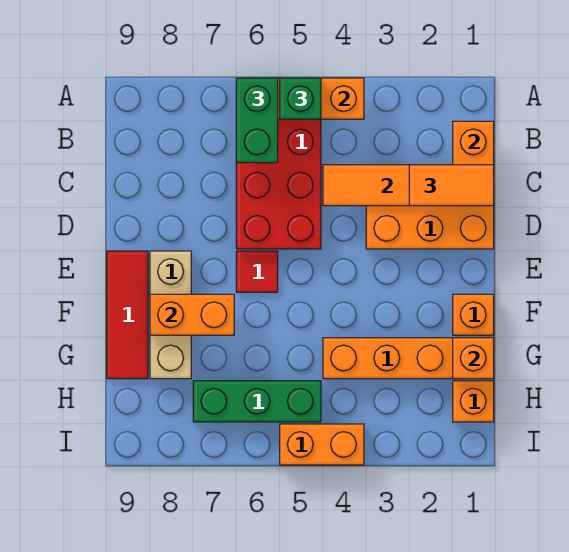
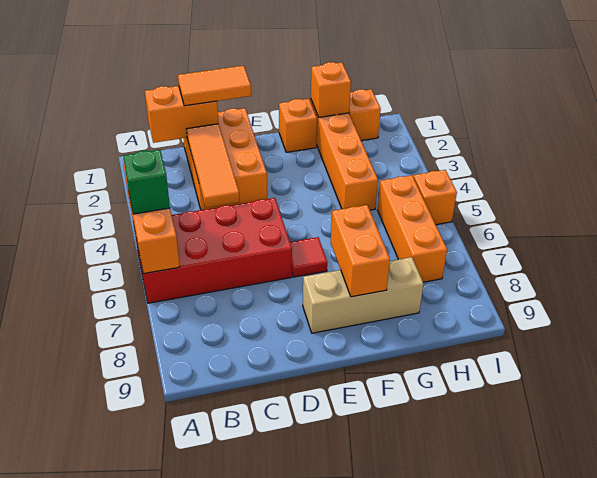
green 1x2 brick [236,78,278,163] -> none
orange 1x2 tile [409,165,494,206] -> orange 1x2 tile turned to [178,66,251,106]
red 1x3 tile [107,251,148,379] -> none
green 1x3 brick [193,381,321,422] -> orange 1x3 brick [378,175,447,282]
orange 1x2 brick [280,424,364,465] -> orange 1x1 brick [414,170,457,225]

